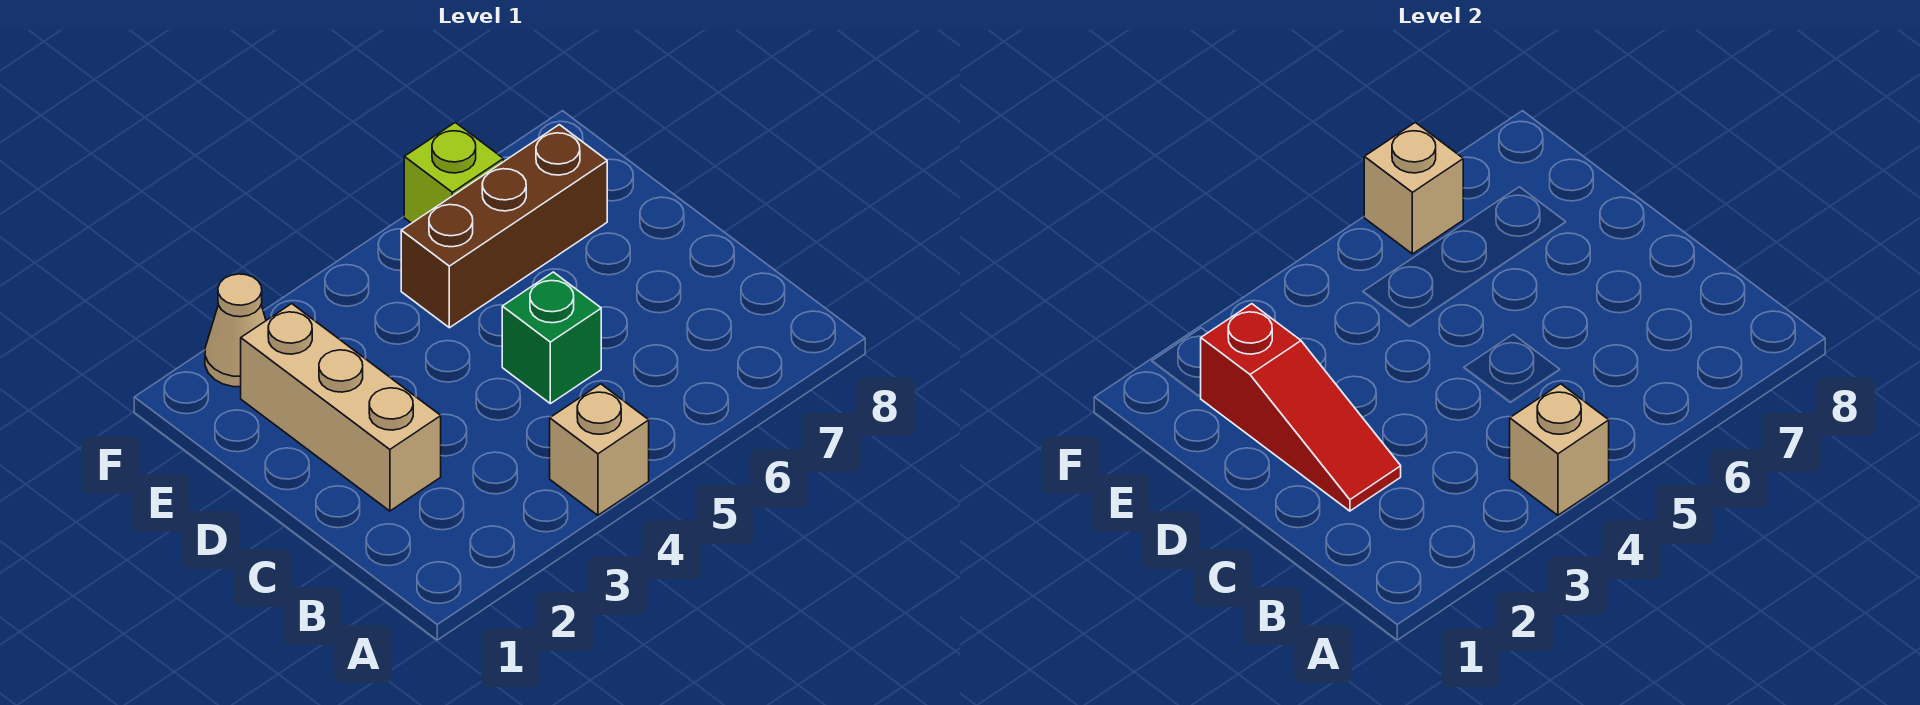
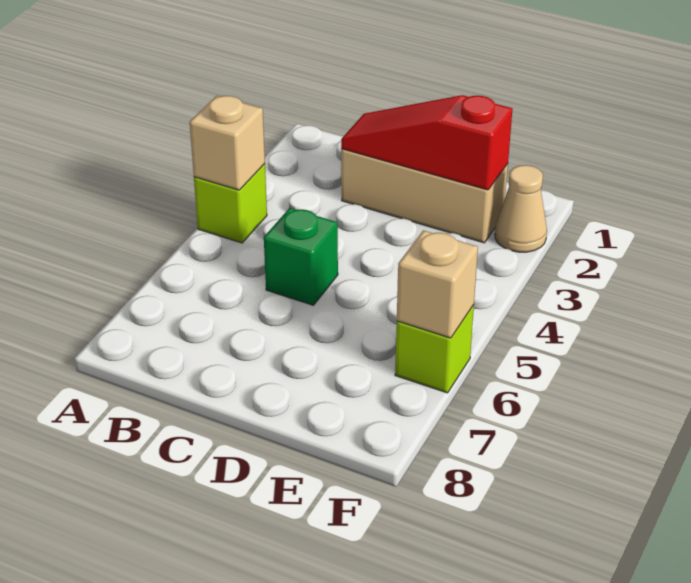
tan 1x1 brick [550,384,649,515] -> lime 1x1 brick [194,164,267,243]
brown 1x3 brick [401,125,607,328] -> none

